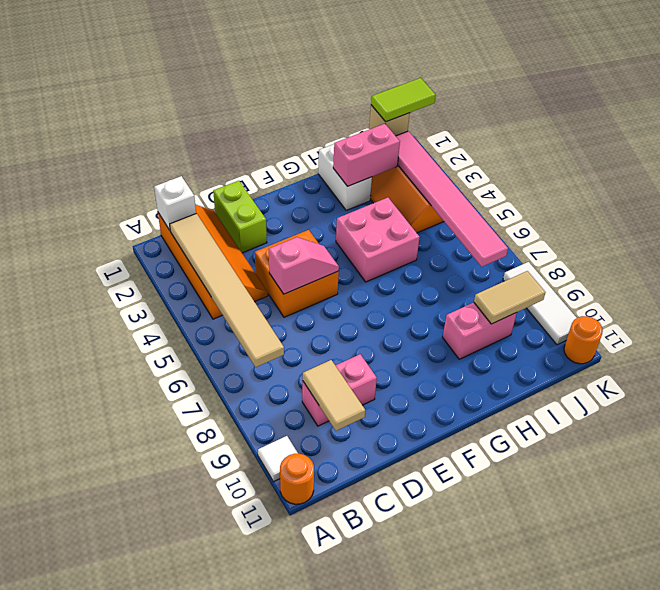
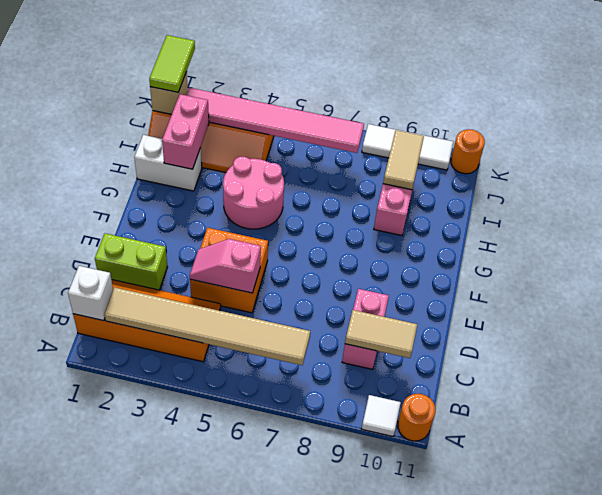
pink 1x2 slope [269,237,339,294] -> pink 1x2 slope turned to [190,239,261,293]
pink 2x2 brick [336,198,420,282] -> pink 2x2 round brick [223,157,284,229]

